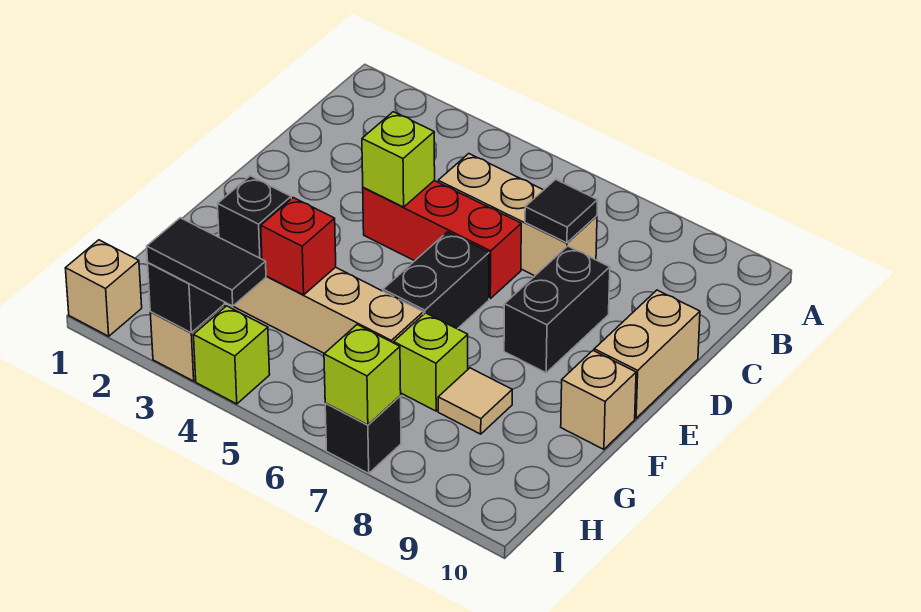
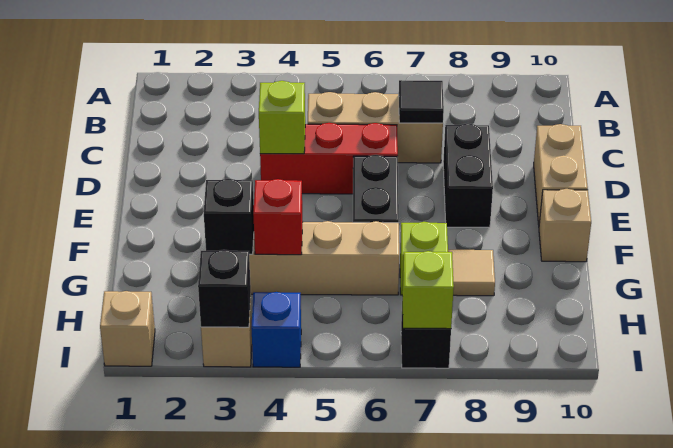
black 1x2 tile [147,218,266,306] -> none
lime 1x1 brick [194,306,270,404] -> blue 1x1 brick [251,292,301,367]

